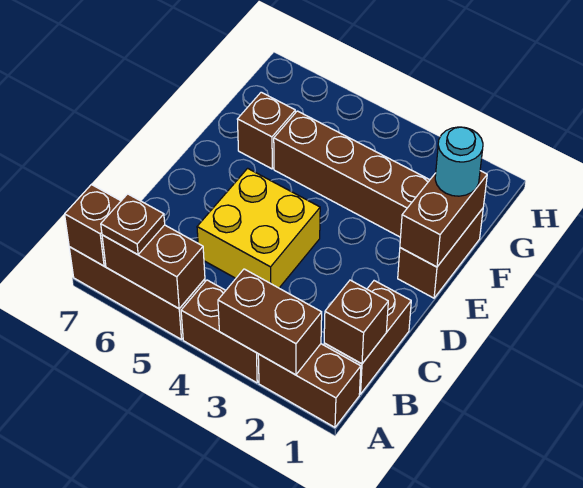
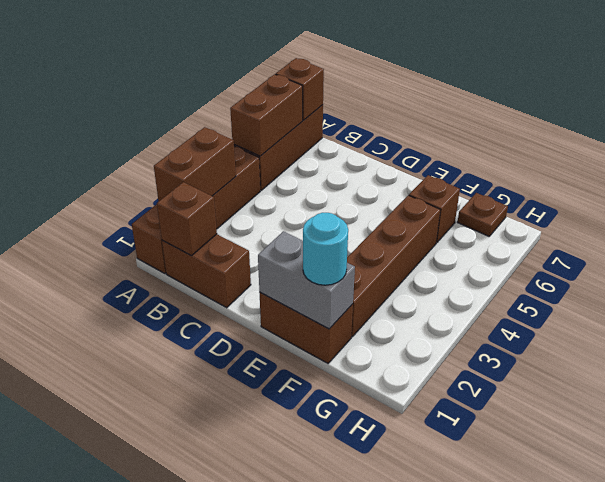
brown 1x1 plate [101,194,165,255] -> brown 1x1 plate moved to [458,193,508,236]
yellow 2x2 brick [197,168,320,288] -> none
brown 1x2 brick [400,171,487,267] -> grey 1x2 brick [258,231,355,329]

